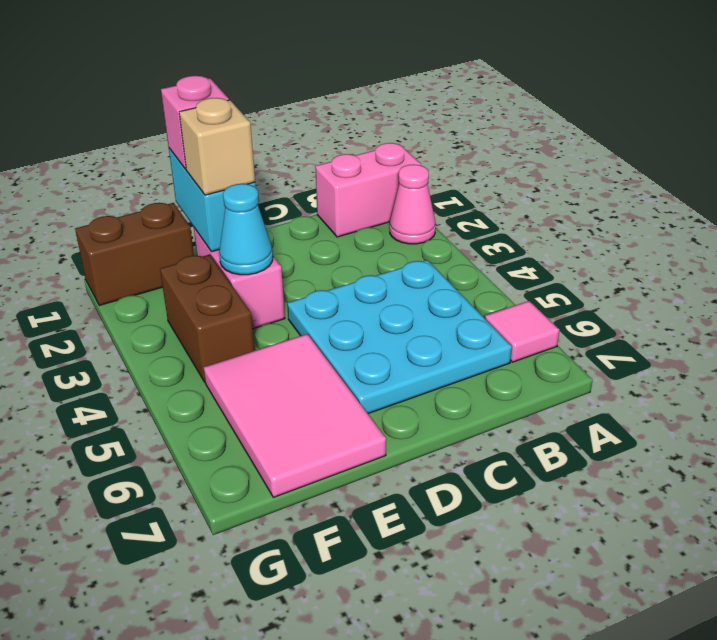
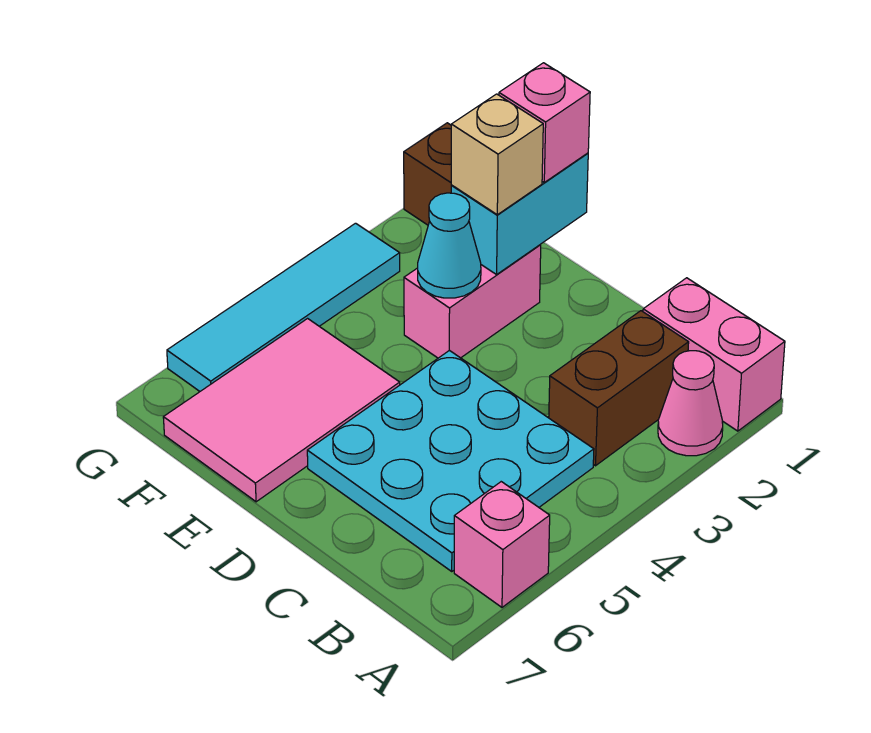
pink 1x1 tile [485,301,559,362] -> pink 1x1 brick [454,482,550,607]
brown 1x2 brick [160,255,254,382] -> brown 1x2 brick moved to [549,311,689,466]
none -> cyan 1x4 tile [167,223,400,391]

